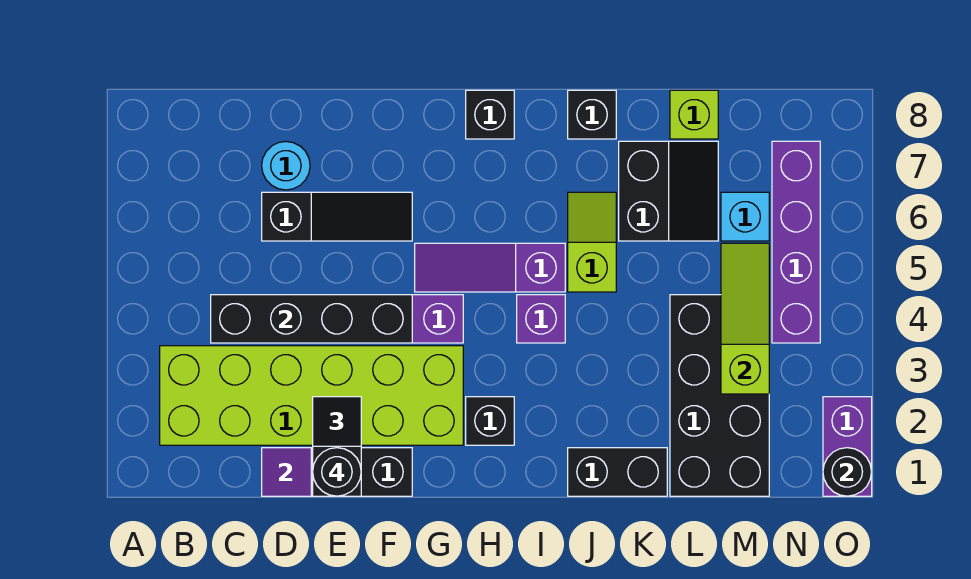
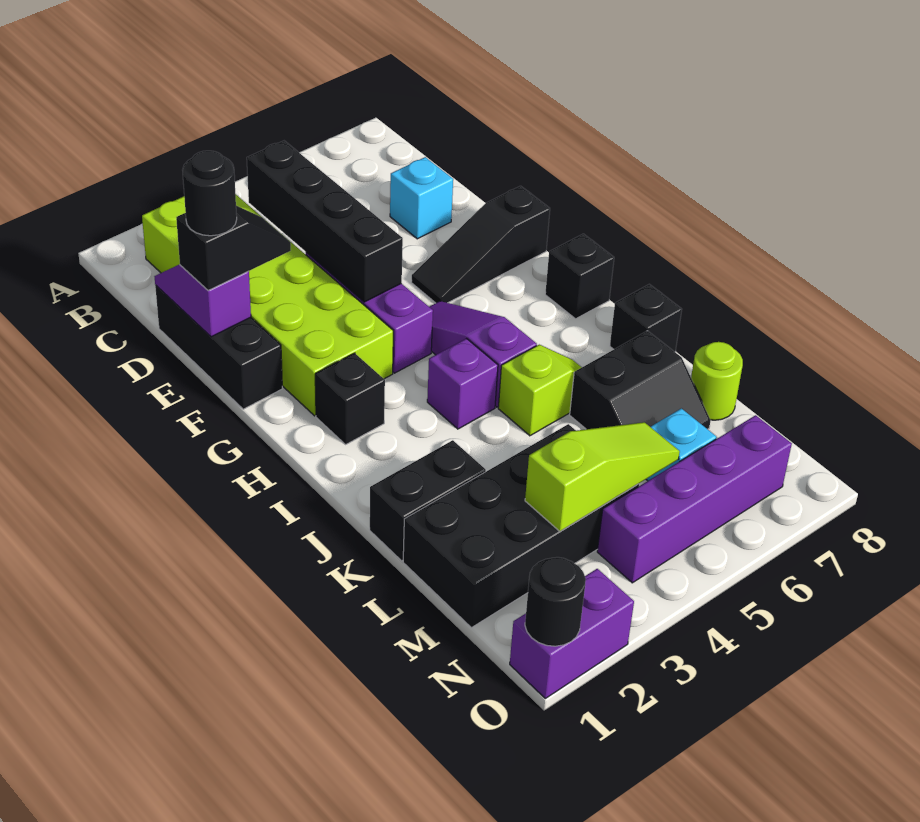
black 1x3 slope [262,192,412,241] -> black 1x3 slope turned to [411,186,550,303]
cyan 1x1 round brick [262,142,310,190] -> cyan 1x1 brick [390,157,453,239]
black 1x2 brick [568,448,667,496] -> black 1x2 brick turned to [370,440,486,561]
lime 1x1 brick [670,90,718,139] -> lime 1x1 round brick [691,342,743,420]

